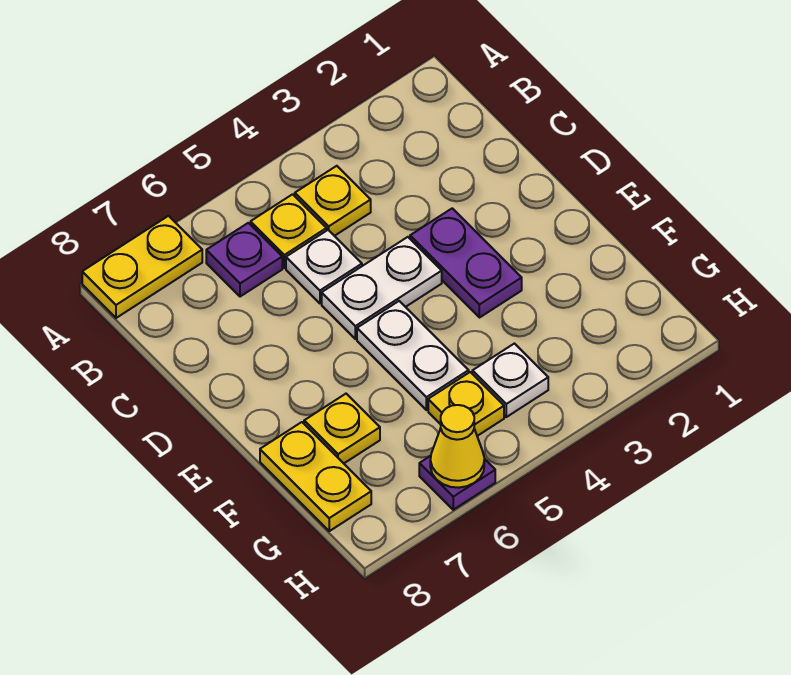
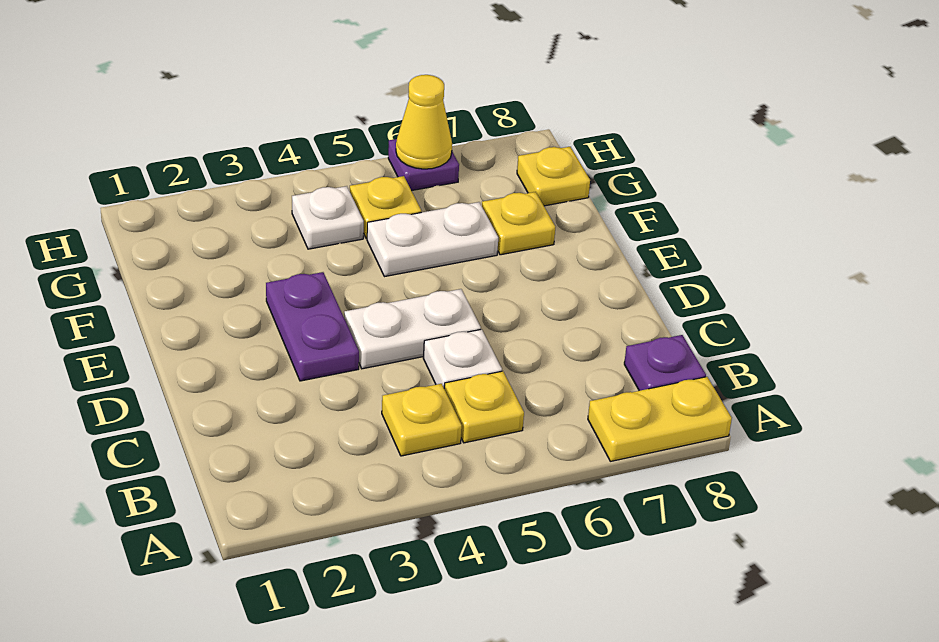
purple 1x1 plate [206,223,282,297] -> purple 1x1 plate moved to [624,335,706,391]
white 1x2 plate [357,301,469,410] -> white 1x2 plate turned to [367,202,498,277]
yellow 1x2 plate [260,422,371,531] -> yellow 1x1 plate [517,147,590,206]

